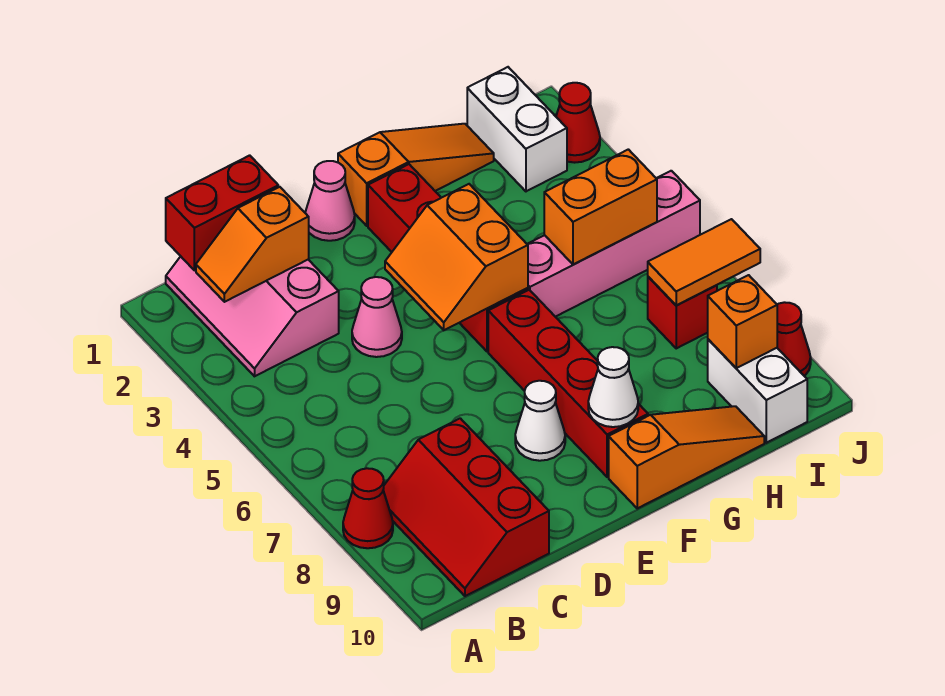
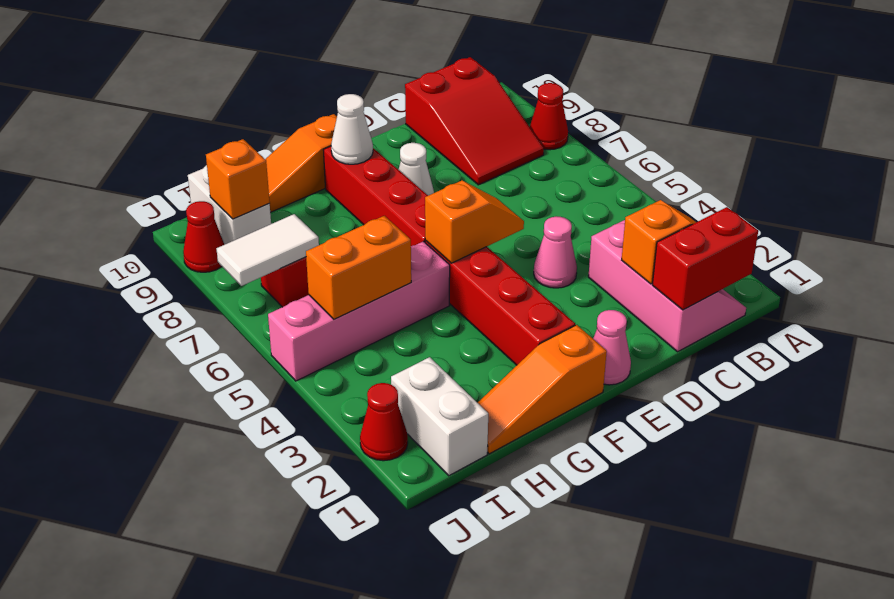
red 2x3 slope [383,418,549,596] -> red 2x3 slope turned to [405,57,544,185]
orange 2x2 slope [385,184,528,330] -> orange 1x2 slope [425,181,524,263]
orange 1x2 tile [648,219,760,305] -> white 1x2 tile [217,214,319,286]

